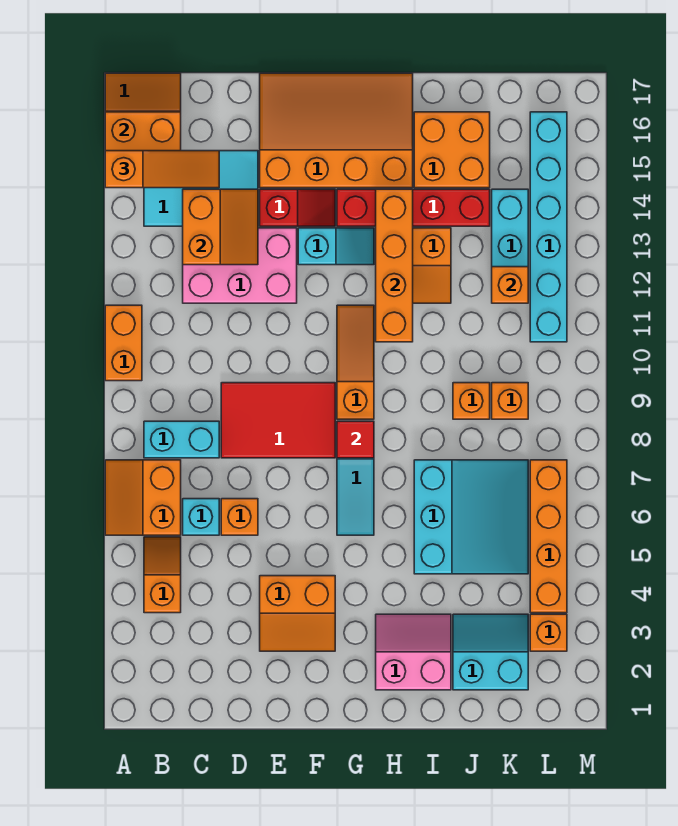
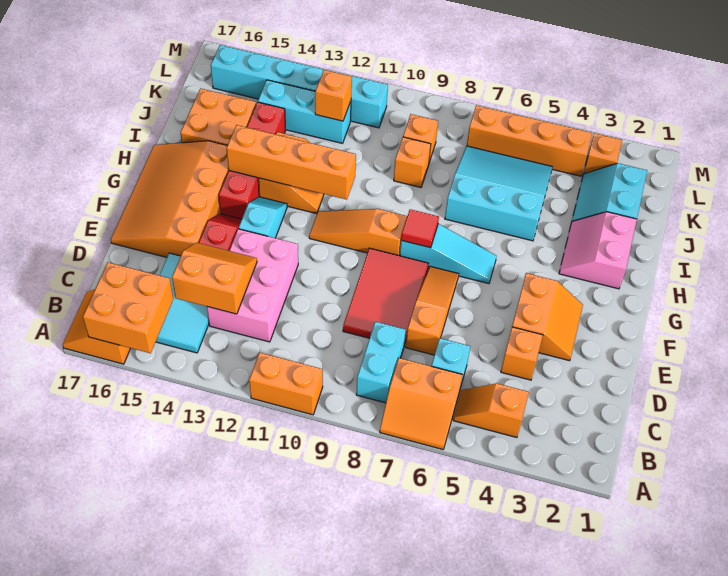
orange 1x3 slope [105,151,219,188] -> orange 1x3 slope moved to [406,266,459,355]
orange 1x1 brick [221,499,258,535] -> orange 1x1 brick moved to [501,327,543,380]

